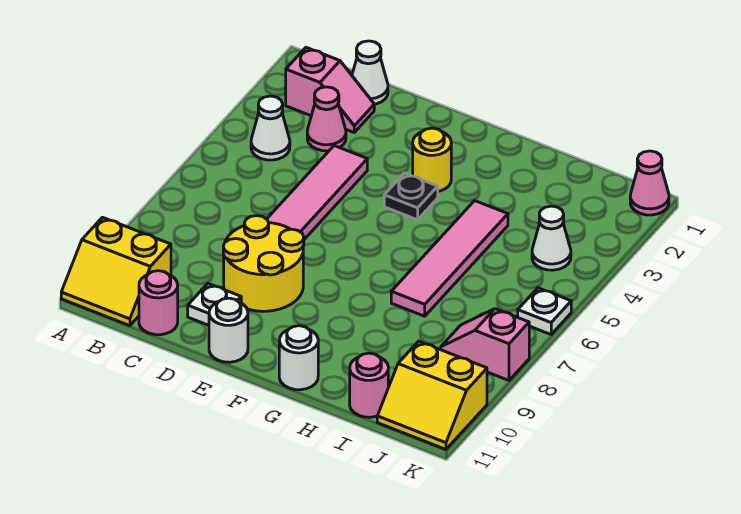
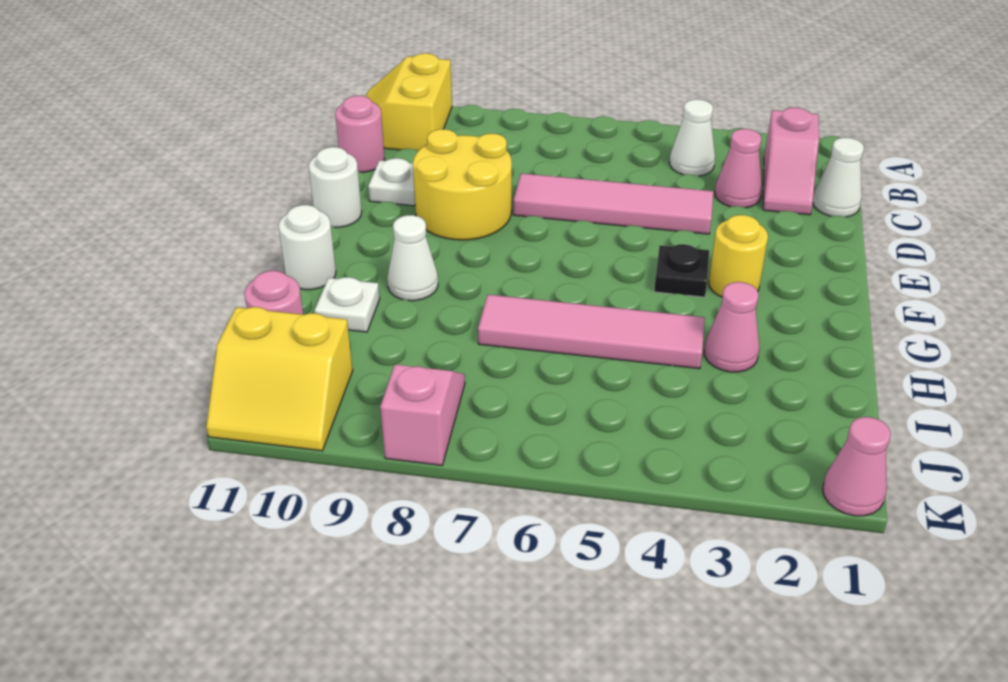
none -> pink 1x1 cone [704,282,760,372]
white 1x1 cone [532,206,571,270] -> white 1x1 cone moved to [387,215,438,301]
yellow 2x2 slope [377,341,487,449] -> yellow 2x2 slope turned to [206,307,353,451]
white 1x1 plate [518,288,571,334] -> white 1x1 plate moved to [314,277,380,332]

